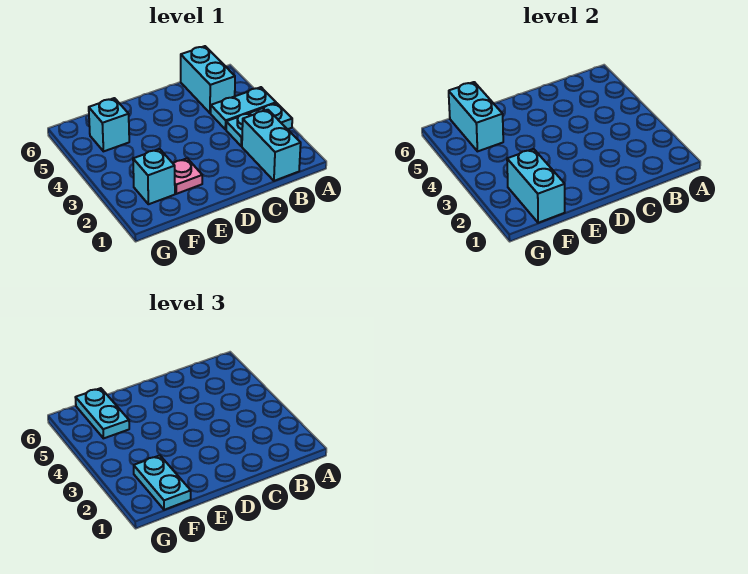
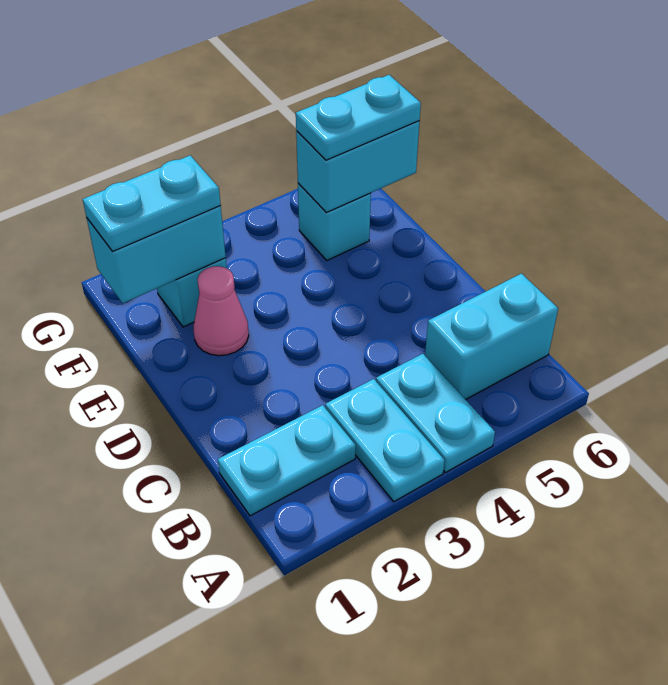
cyan 1x2 brick [242,110,301,181] -> cyan 1x2 plate [218,405,356,516]
pink 1x1 plate [173,158,202,194] -> pink 1x1 cone [193,266,249,356]

